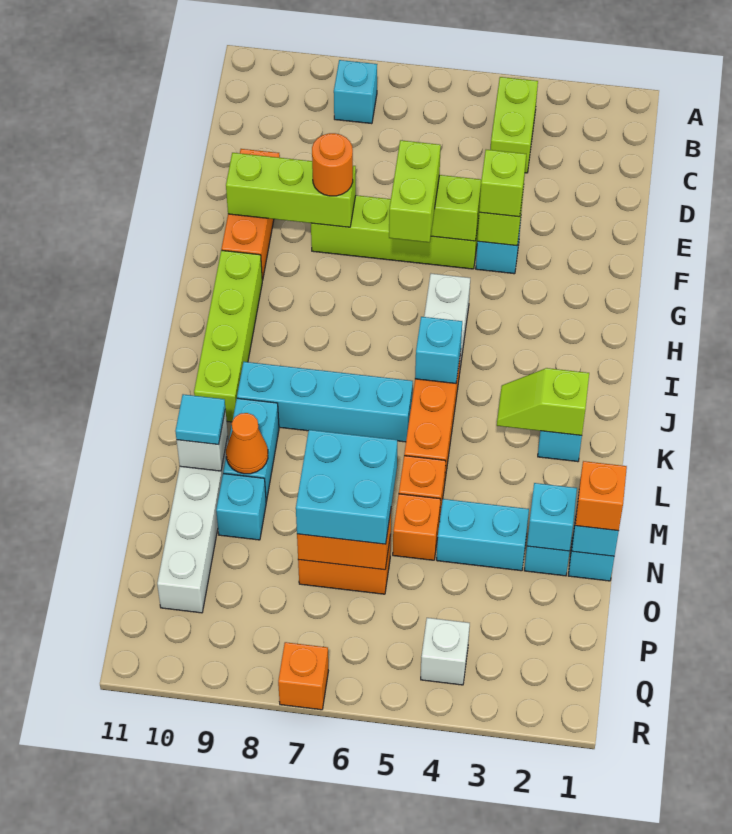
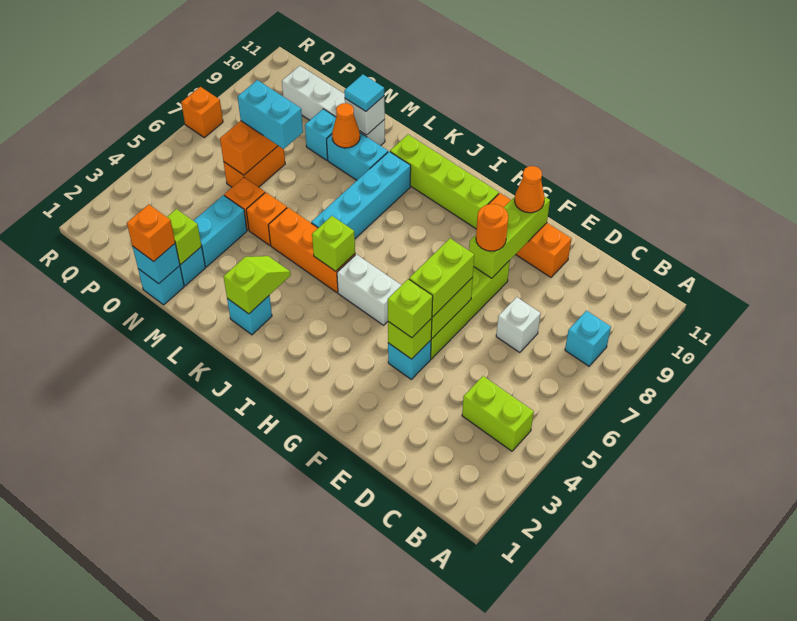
lime 1x2 brick [389,140,441,242] -> lime 1x2 brick turned to [409,238,474,317]
none -> orange 1x1 cone [515,166,545,213]
cyan 1x1 brick [415,317,462,383] -> lime 1x1 brick [312,216,355,271]
cyan 1x1 brick [527,483,577,551] -> lime 1x1 brick [167,209,202,264]
cyan 2x2 brick [296,430,397,544] -> cyan 1x2 brick [238,80,303,149]
white 1x1 brick [421,618,470,685] -> white 1x1 brick moved to [496,297,541,353]

